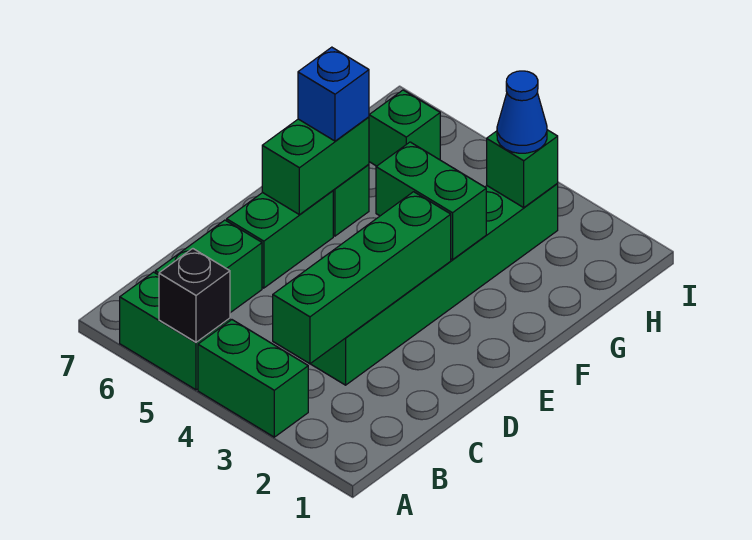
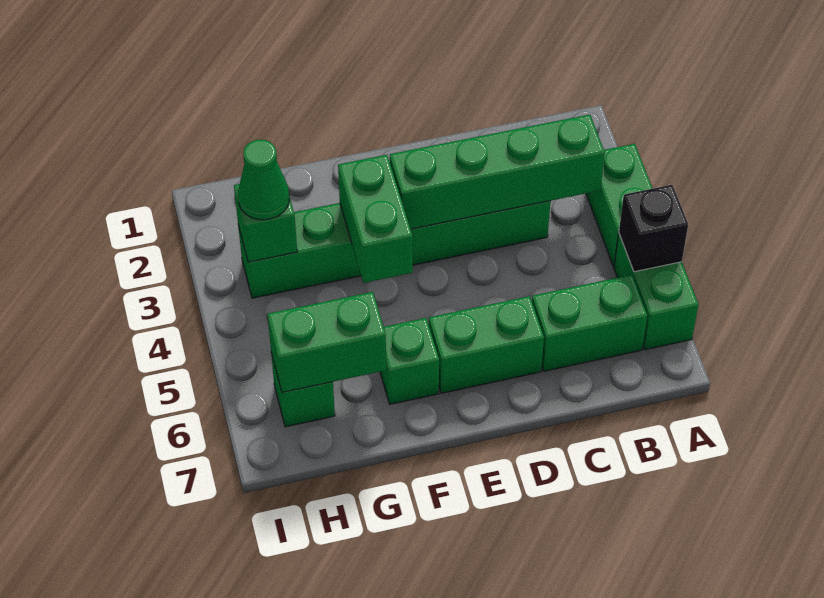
green 1x2 brick [262,117,369,215] -> green 1x2 brick moved to [267,292,386,392]
blue 1x1 brick [298,47,369,141] -> none
blue 1x1 cone [497,71,547,153] -> green 1x1 cone [238,140,289,220]

